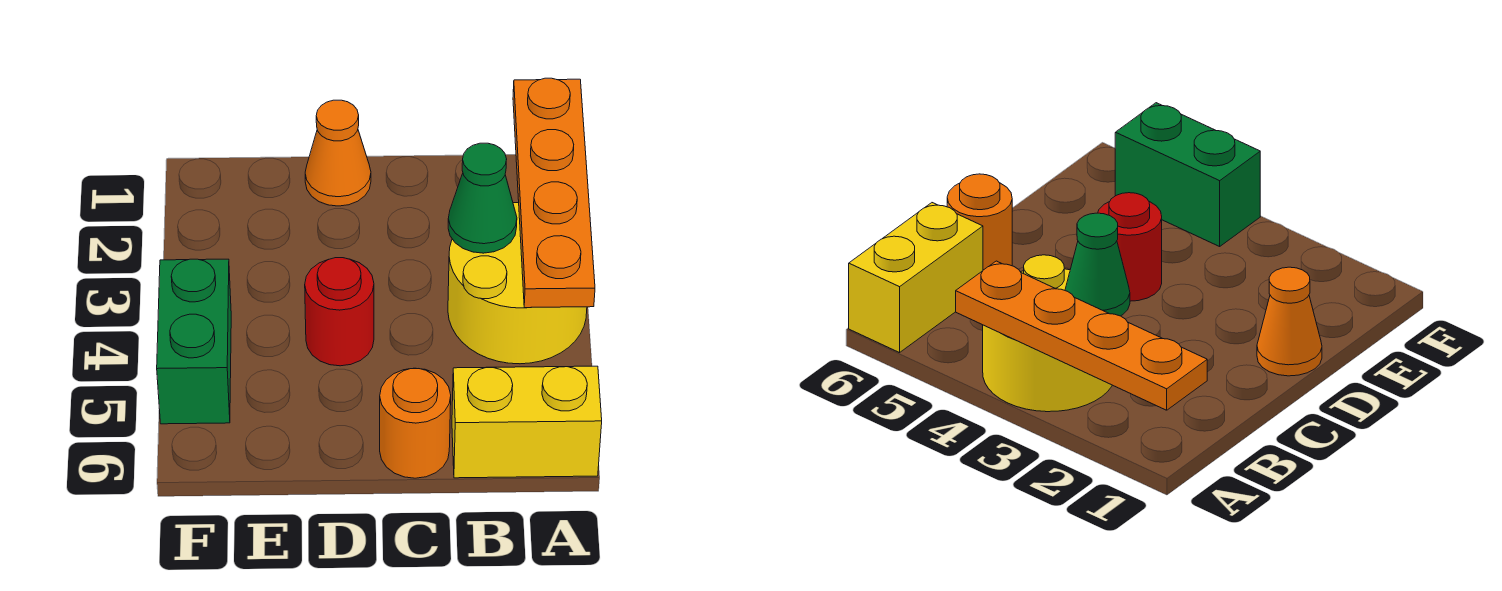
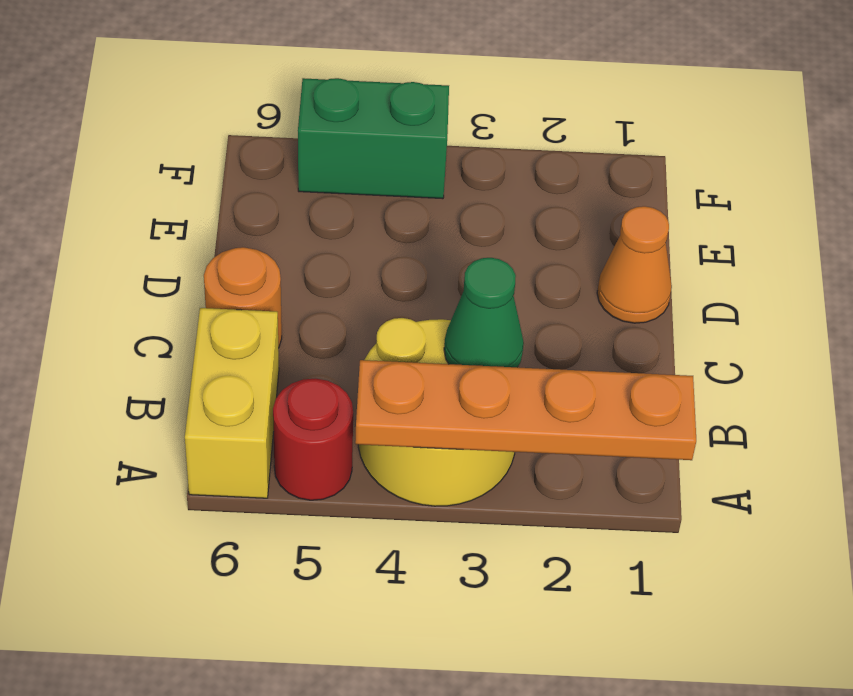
red 1x1 round brick [305,258,374,366] -> red 1x1 round brick moved to [273,378,353,500]

